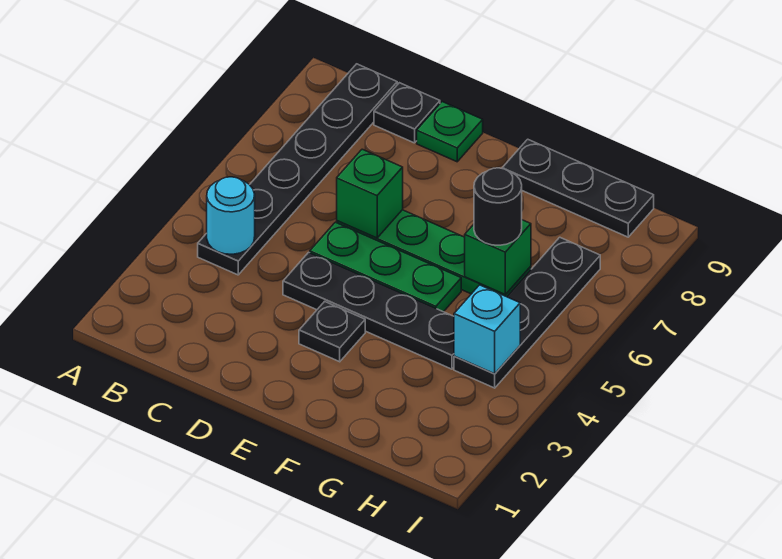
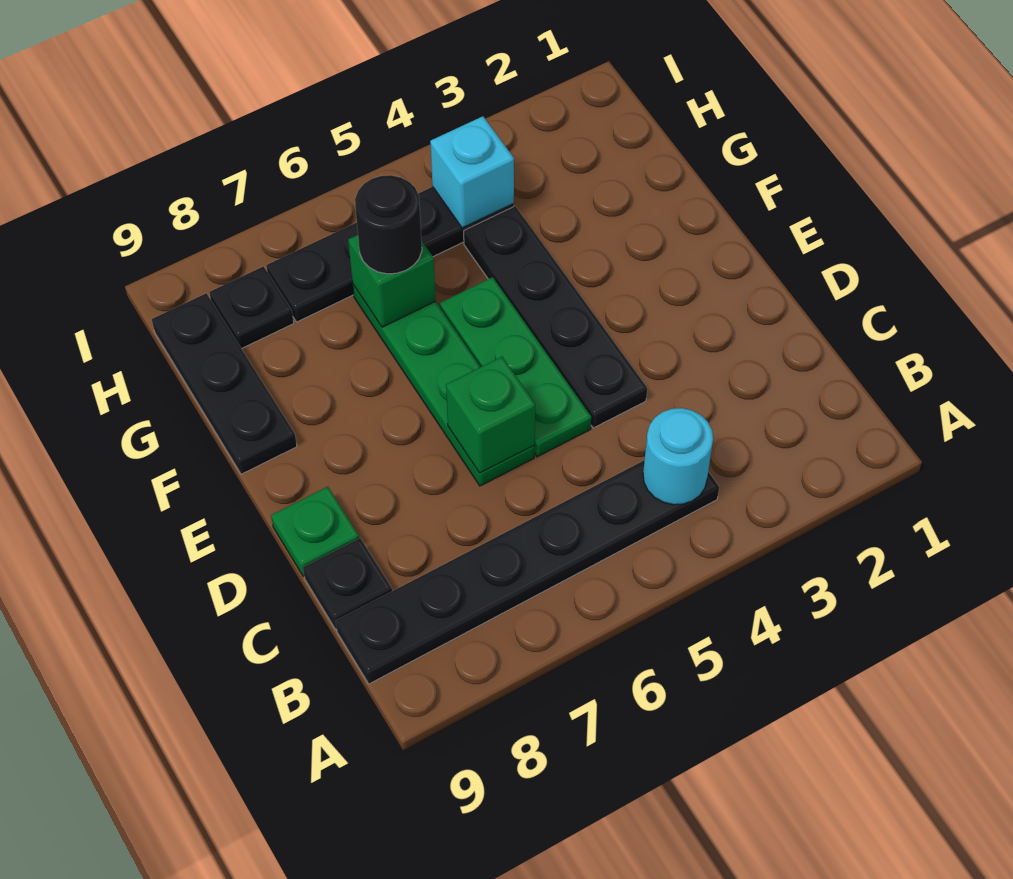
black 1x1 plate [299,301,365,362] -> black 1x1 plate moved to [209,266,294,349]

